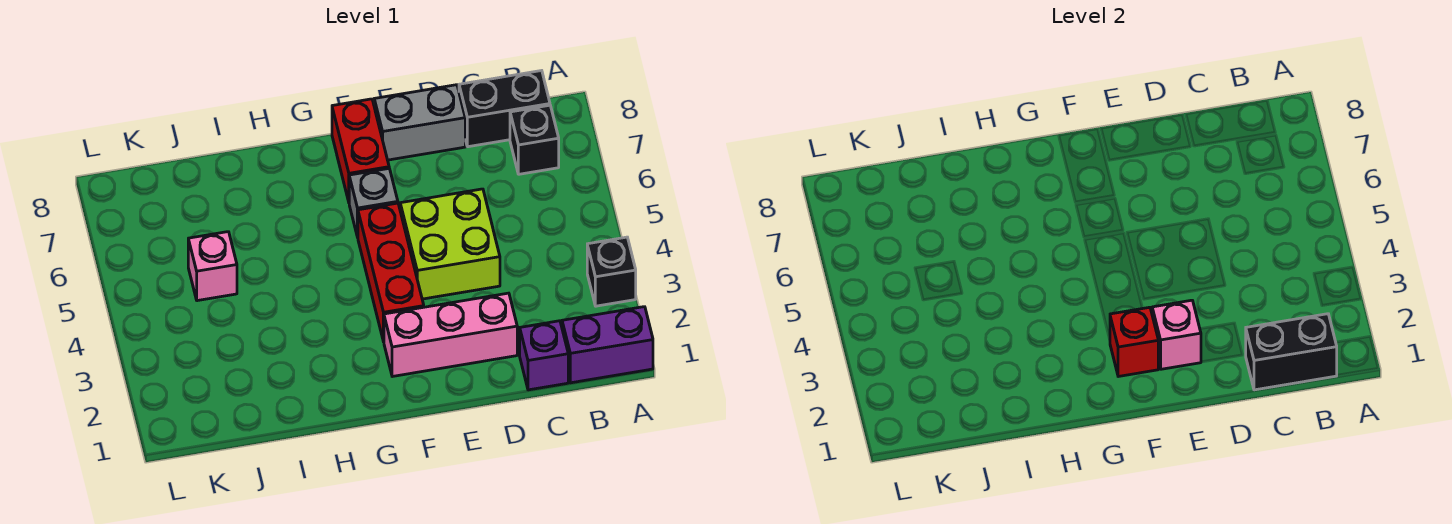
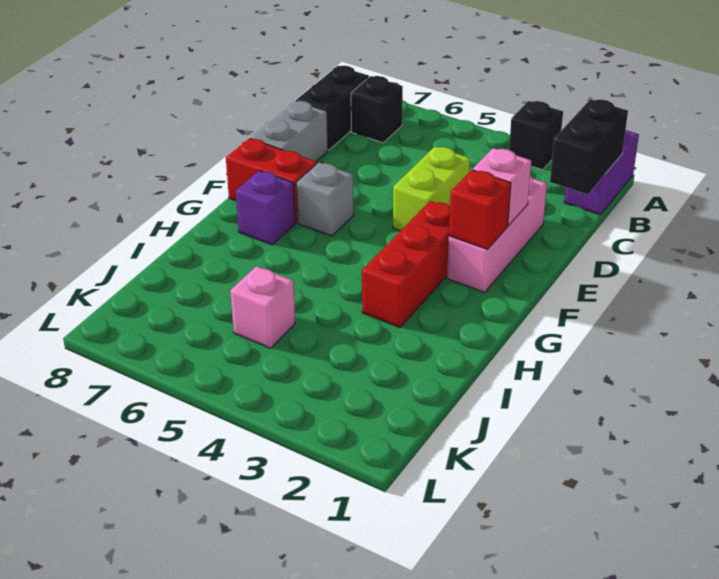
purple 1x1 brick [520,321,568,390] -> purple 1x1 brick moved to [236,171,295,245]
lime 2x2 brick [400,189,500,299] -> lime 1x2 brick [393,147,470,231]
red 1x3 brick [358,203,424,342] -> red 1x3 brick turned to [362,201,450,327]

